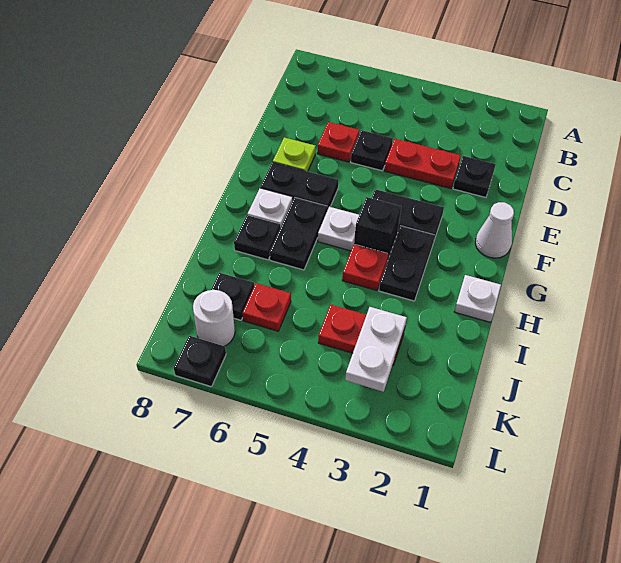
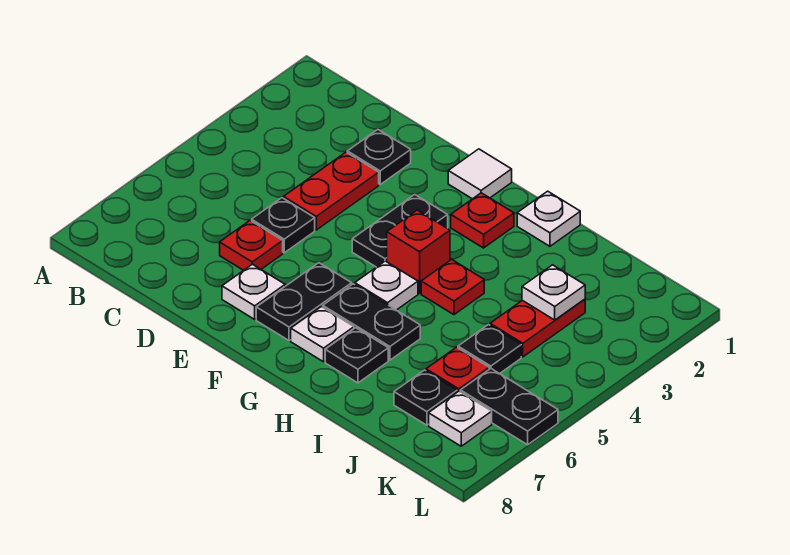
lime 1x1 plate [273,138,316,171] -> white 1x1 plate [222,264,285,319]
white 1x1 cone [475,202,514,258] -> white 1x1 tile [448,149,512,199]
none -> red 1x1 plate [451,193,514,248]
black 1x2 plate [379,226,435,301] -> black 1x2 plate moved to [460,369,558,445]
black 1x1 brick [354,197,401,259] -> red 1x1 brick [387,210,450,293]
white 1x2 plate [345,307,407,392] -> white 1x1 plate [522,265,585,320]
white 1x1 round brick [193,290,235,346] -> white 1x1 plate [429,391,492,446]
black 1x1 plate [174,336,226,387] -> black 1x1 plate moved to [458,325,521,374]

